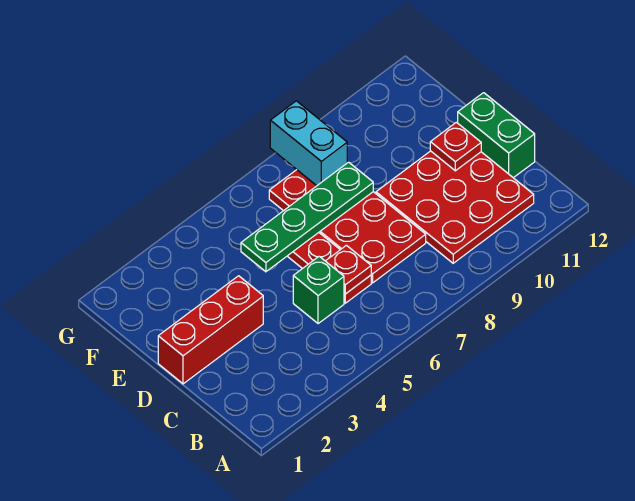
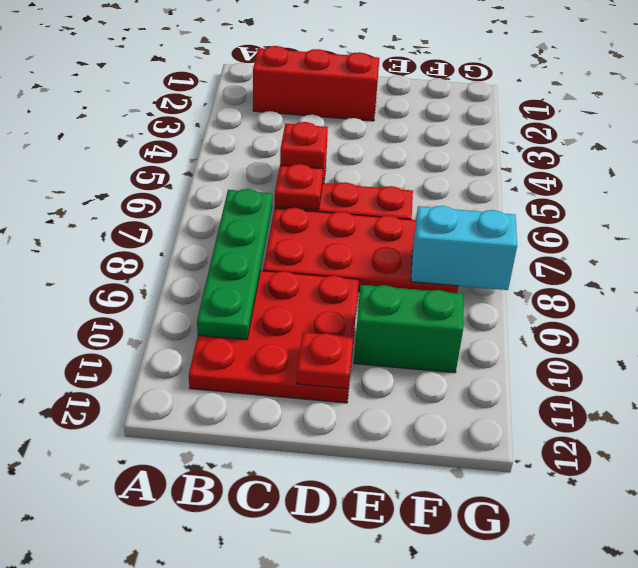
green 1x1 brick [293,256,344,324] -> red 1x1 brick [280,122,328,183]
green 1x2 brick [458,93,535,178] -> green 1x2 brick moved to [354,285,463,373]
red 1x3 brick [158,276,263,384] -> red 1x3 brick turned to [253,46,380,121]
green 1x4 plate [241,162,373,272] -> green 1x4 plate moved to [197,189,272,340]

